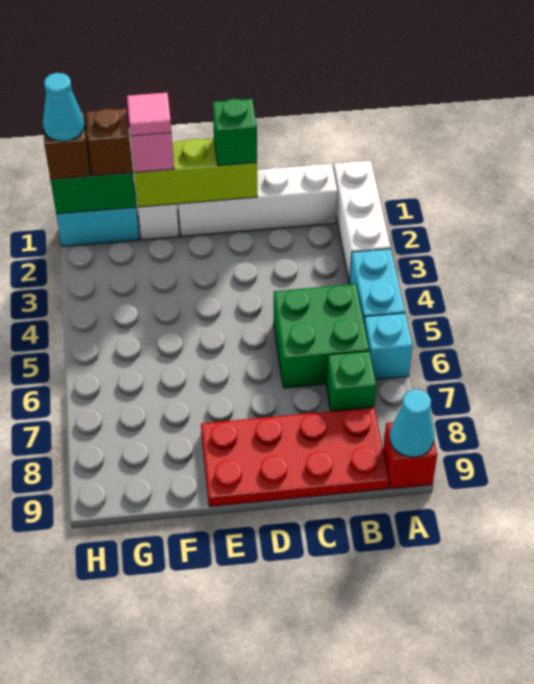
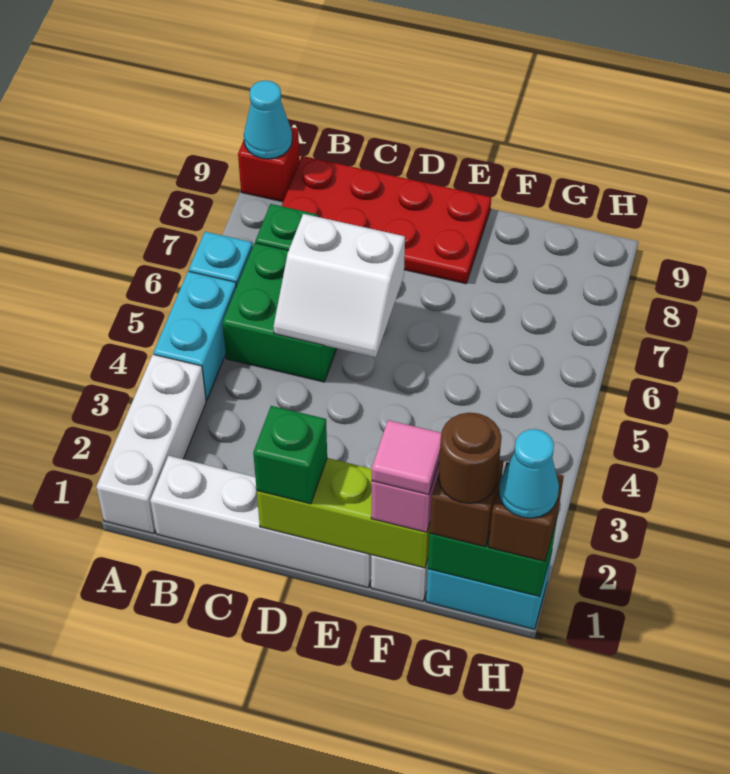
none -> white 2x2 slope [274,214,405,357]
none -> brown 1x1 round brick [438,413,502,503]

